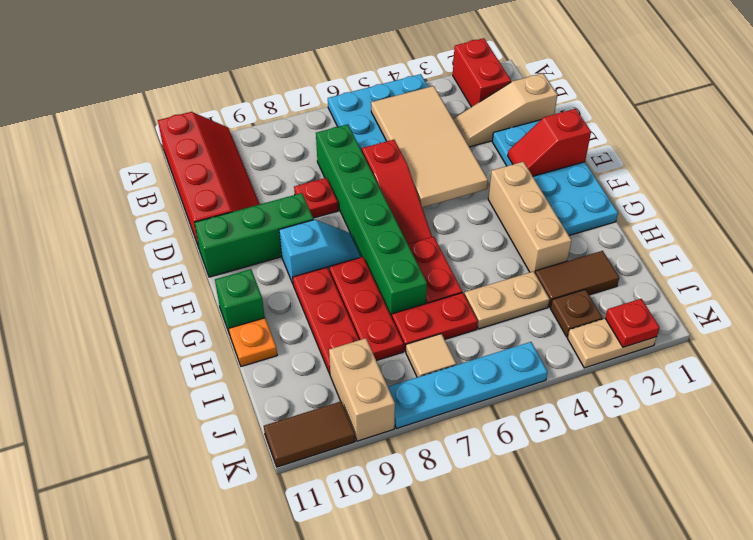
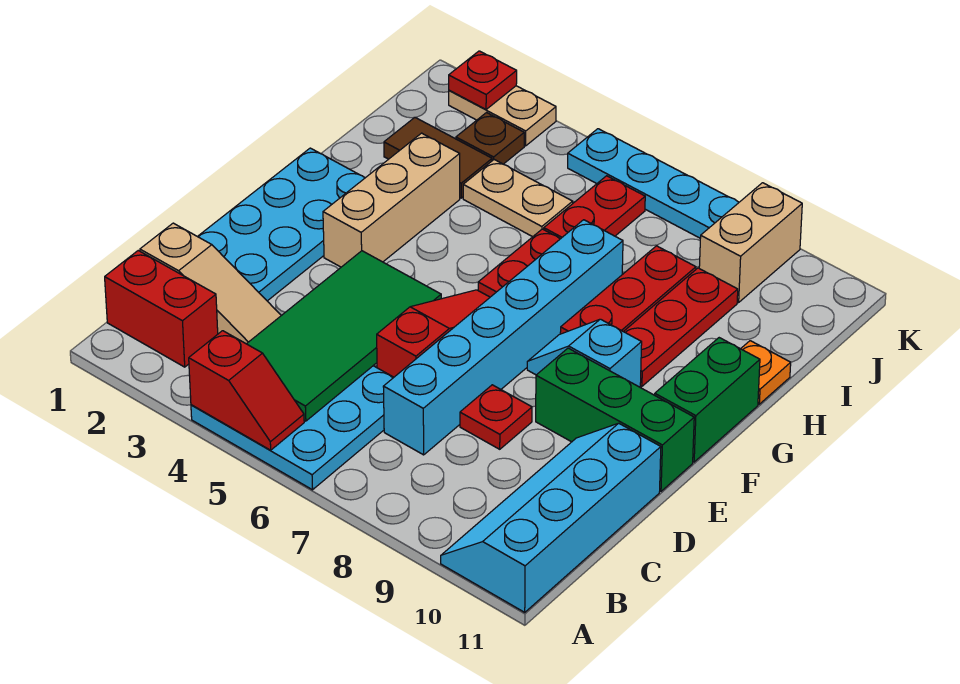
red 1x2 brick [453,38,511,107] -> red 1x2 brick turned to [105,251,218,367]
red 2x4 slope [158,112,260,247] -> cyan 2x4 slope [441,423,661,612]
tan 2x4 tile [371,86,488,207] -> green 2x4 tile [247,251,441,421]
green 1x6 brick [316,124,427,317] -> cyan 1x6 brick [383,220,623,455]
red 1x2 slope [508,109,591,176] -> red 1x2 slope moved to [189,331,304,450]
green 1x1 brick [215,269,265,334] -> green 1x2 brick [655,338,760,462]
red 1x2 plate [392,293,478,352] -> red 1x2 plate turned to [544,176,645,239]
tan 1x1 tile [406,334,456,377] -> none
brown 1x2 tile [264,402,355,467] -> none

